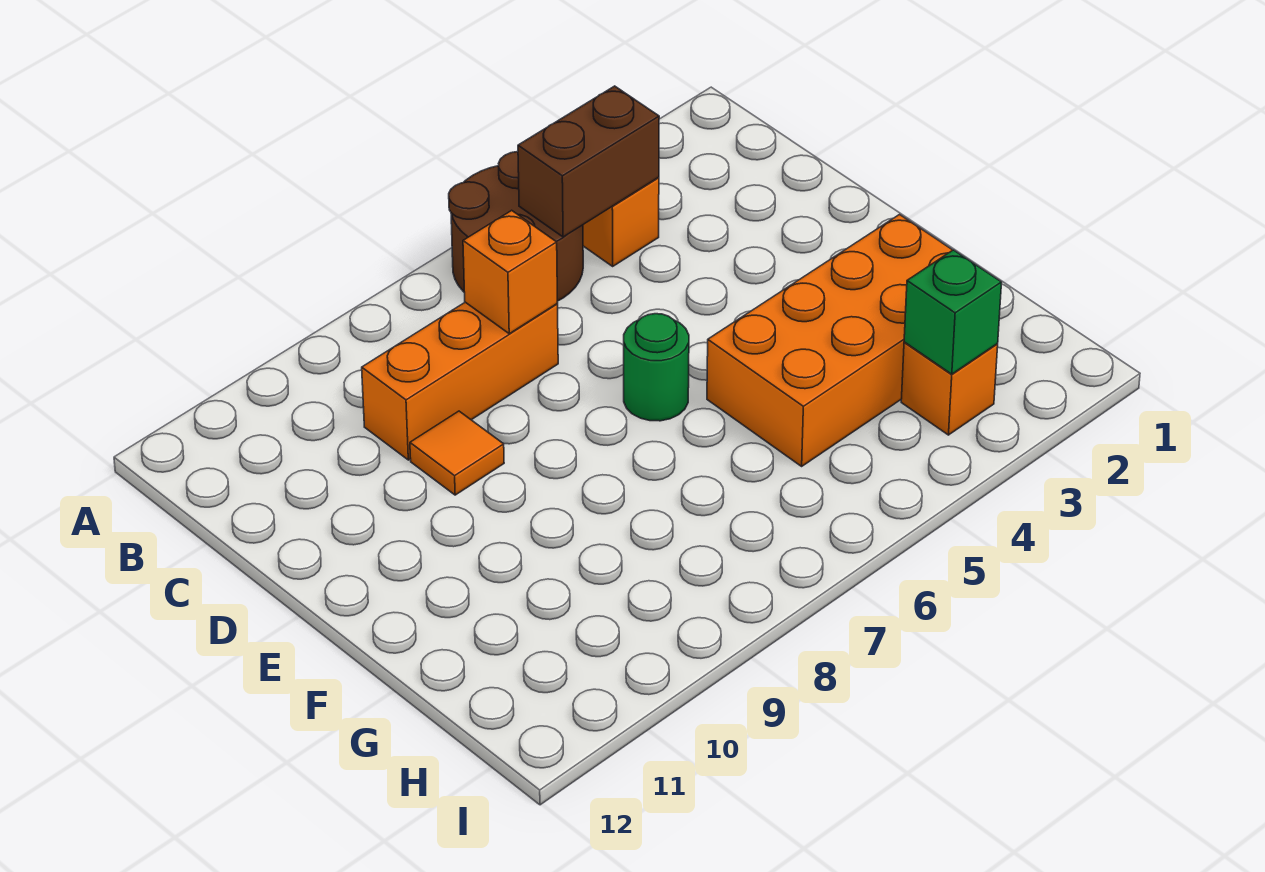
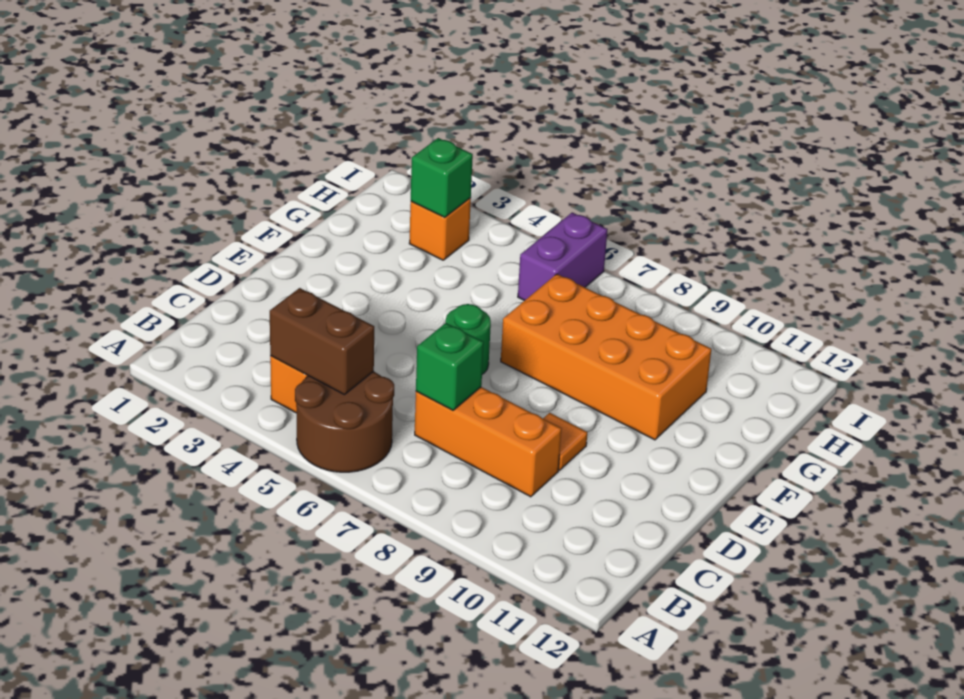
orange 1x1 brick [463,210,557,334] -> green 1x1 brick [416,323,484,410]
orange 2x4 brick [707,215,952,466] -> orange 2x4 brick moved to [501,274,711,440]
none -> purple 1x2 brick [518,213,608,301]

